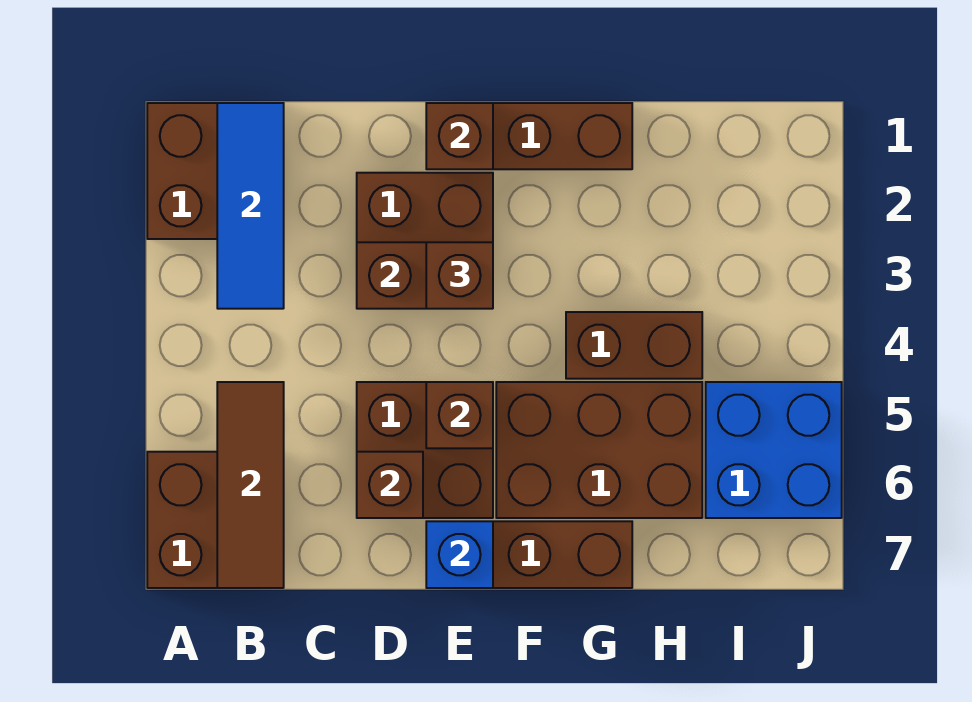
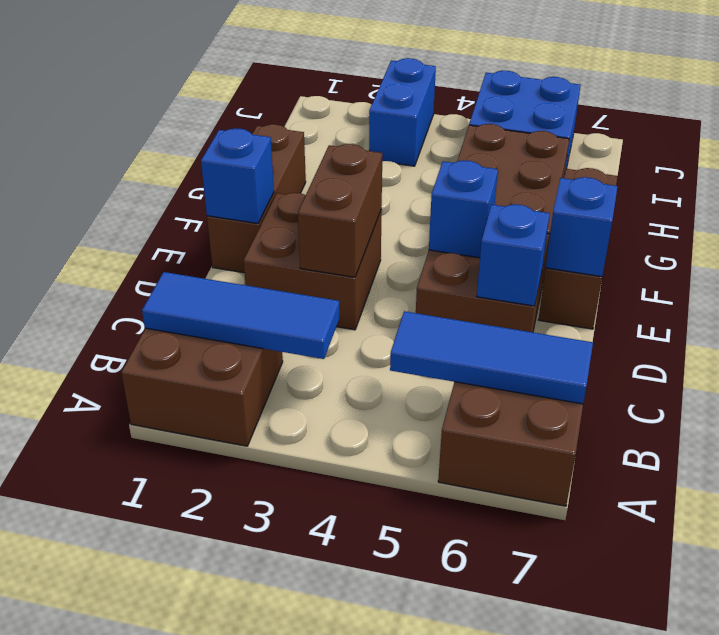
brown 1x3 tile [217,382,284,588] -> blue 1x3 tile [390,311,593,404]
brown 1x1 brick [357,452,423,518] -> blue 1x1 brick [477,204,550,306]
brown 1x1 brick [426,103,493,169] -> blue 1x1 brick [201,128,274,224]
brown 1x1 brick [426,242,493,309] -> none
brown 1x1 brick [426,382,493,448] -> blue 1x1 brick [429,161,498,258]
brown 1x2 brick [566,312,702,379] -> none
none -> blue 1x2 brick [369,58,436,166]

